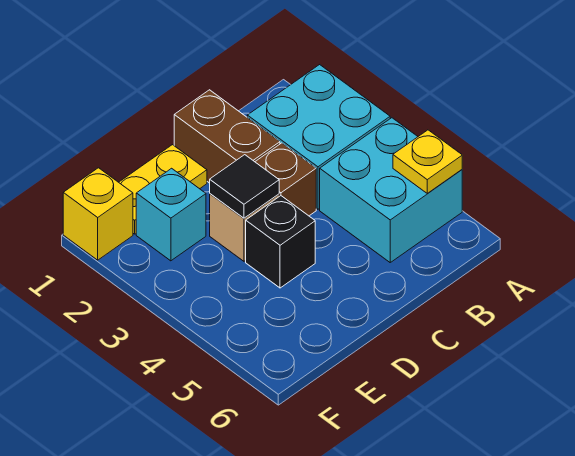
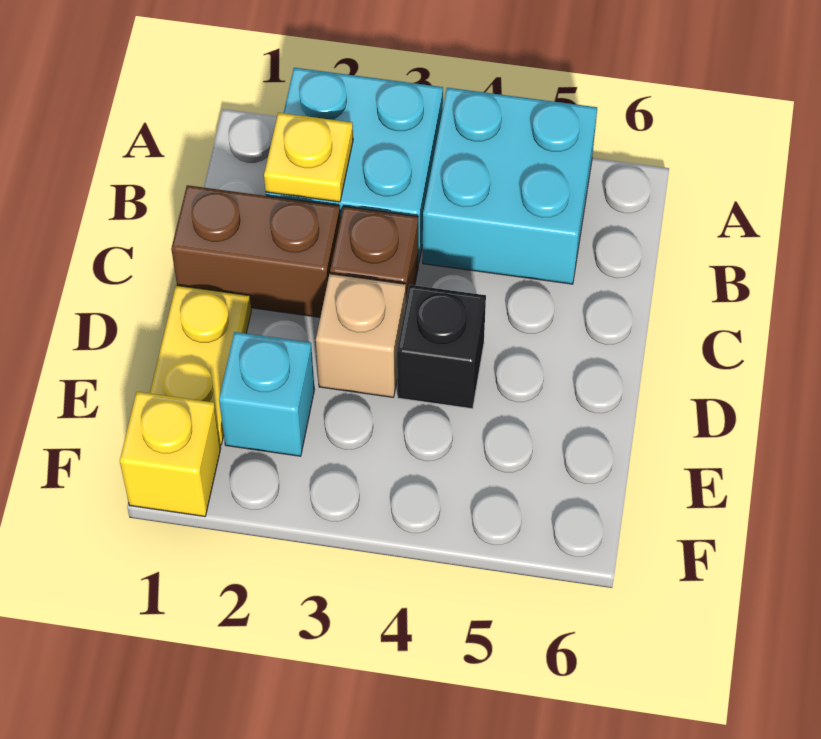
yellow 1x1 plate [393,130,462,194] -> yellow 1x1 plate moved to [264,113,353,202]
black 1x1 tile [210,155,279,218] -> none

